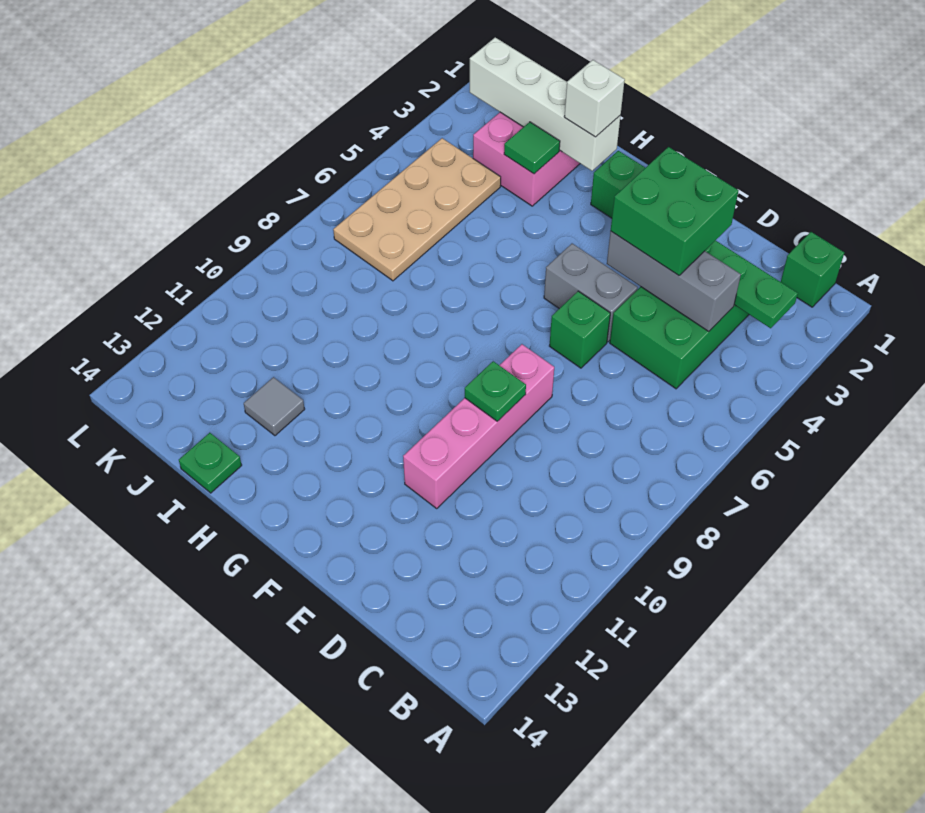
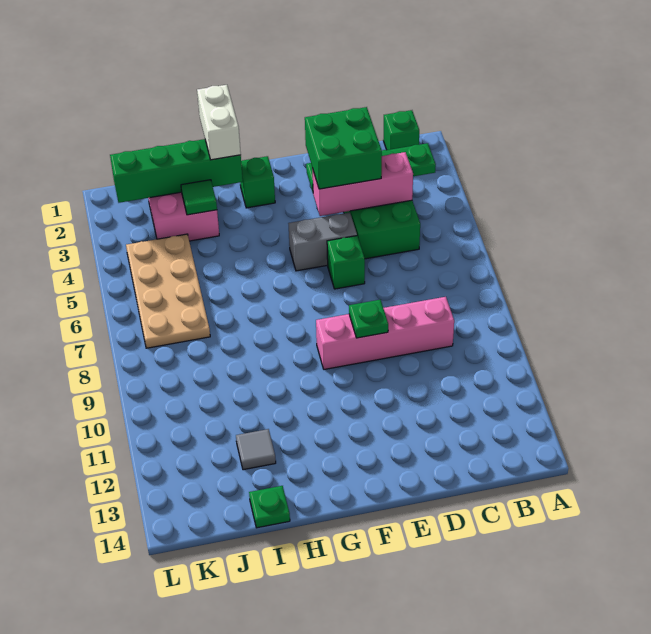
grey 1x3 brick [607,231,741,332] -> pink 1x3 brick [312,152,413,216]
pink 1x4 brick [403,344,554,508] -> pink 1x4 brick turned to [316,297,454,369]
white 1x4 brick [470,37,621,171] -> green 1x4 brick [110,139,243,203]
white 1x1 brick [564,60,625,137] -> white 1x2 brick [197,85,241,160]

